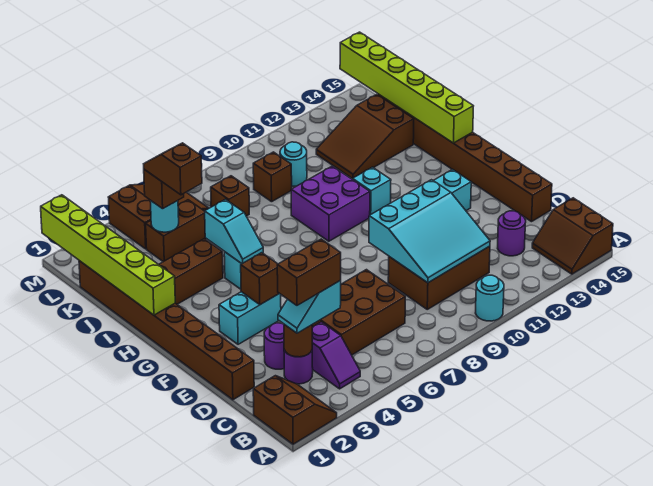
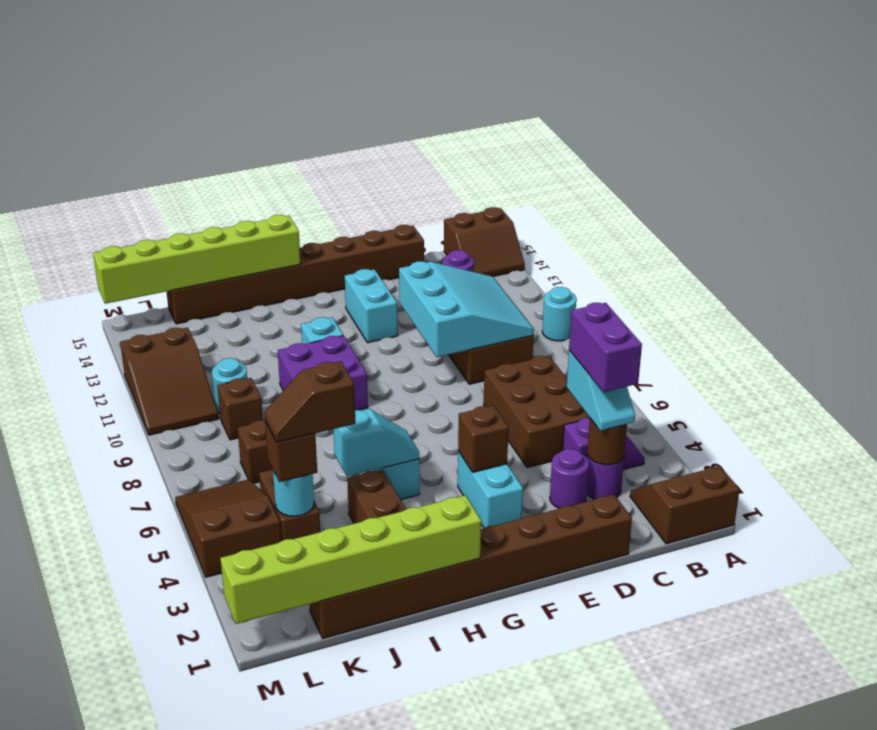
brown 1x2 brick [277,239,341,305] -> purple 1x2 brick [569,303,642,392]
brown 2x3 slope [316,94,414,179] -> brown 2x3 slope moved to [120,327,218,435]

